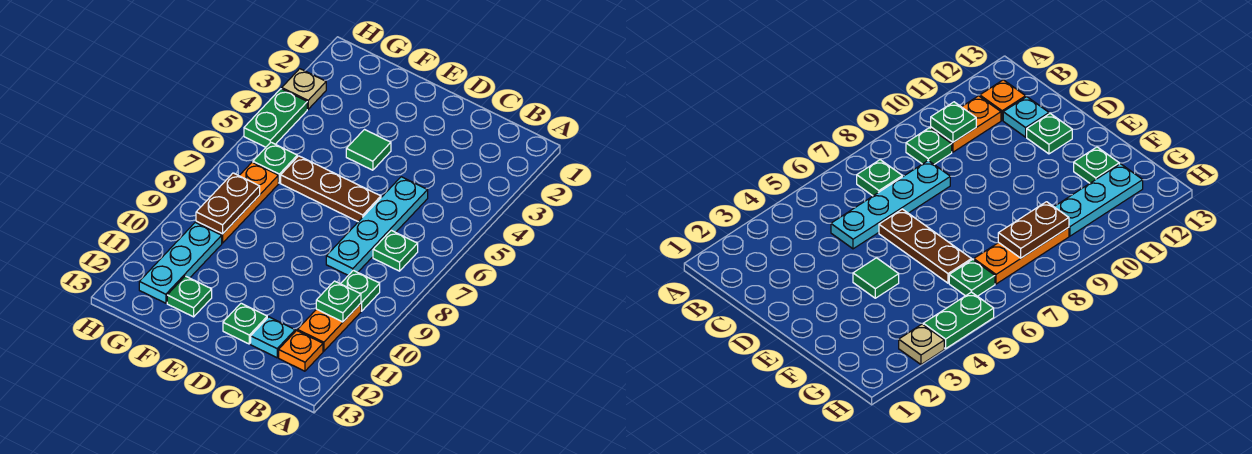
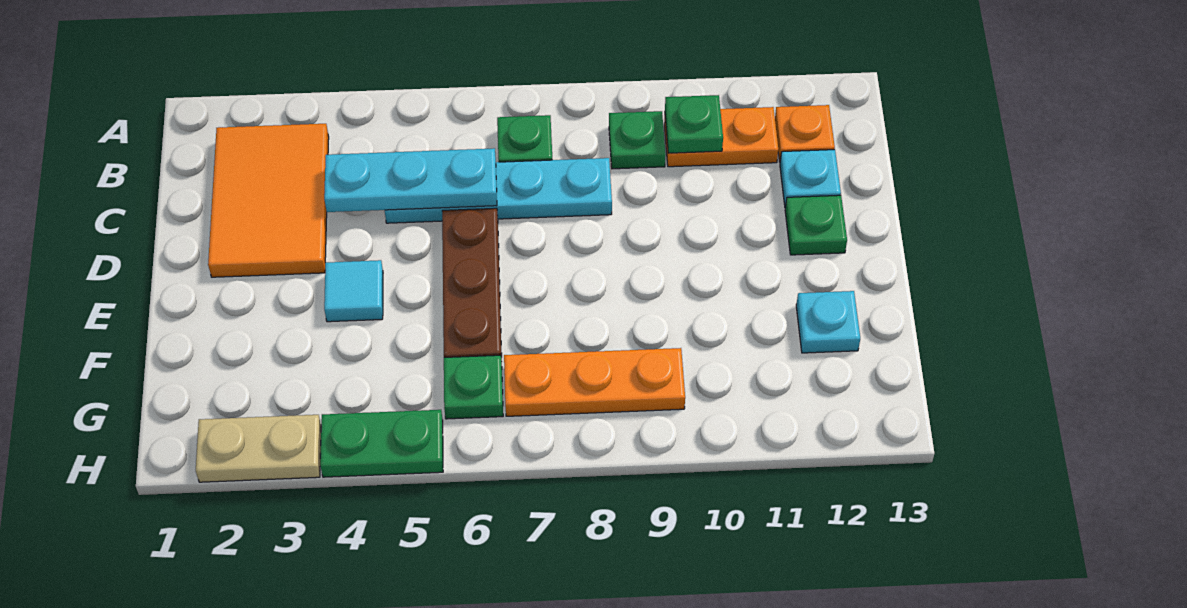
none -> orange 2x3 tile [208,124,329,277]
green 1x1 tile [346,130,391,170] -> cyan 1x1 tile [324,260,383,322]
green 1x1 plate [167,276,212,317] -> cyan 1x1 plate [796,291,860,353]
brown 1x2 plate [196,173,260,234] -> none
cyan 1x3 plate [139,222,222,303] -> cyan 1x3 plate moved to [324,148,497,212]
tan 1x1 plate [282,69,326,109] -> tan 1x2 plate [196,415,321,482]

